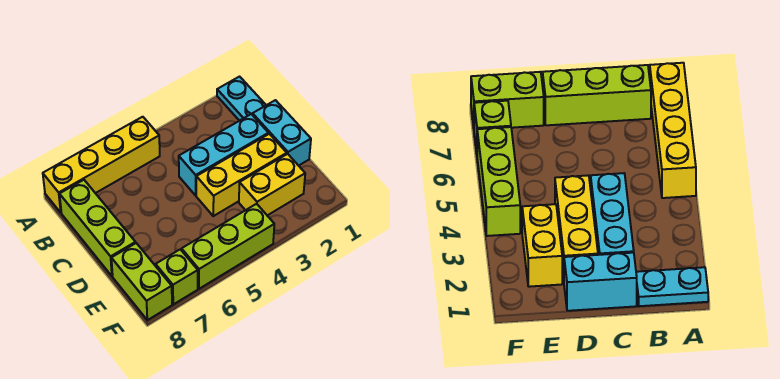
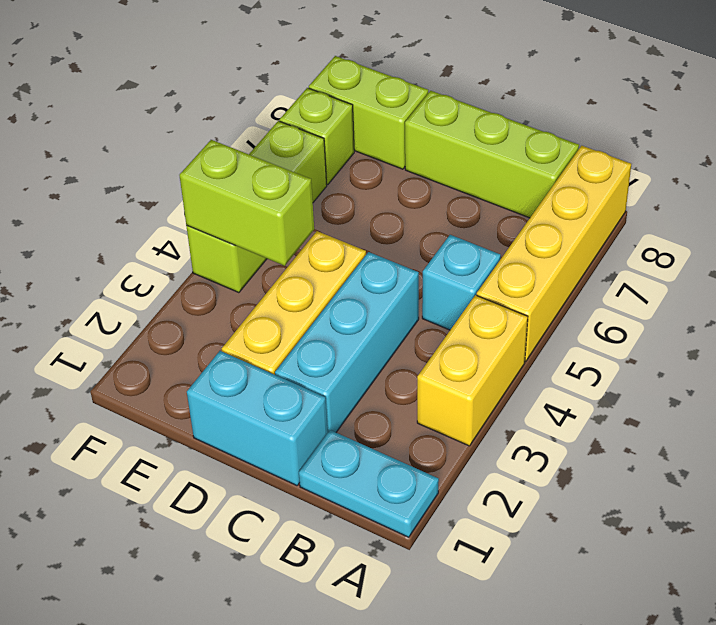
none -> cyan 1x1 brick [422,235,501,330]
yellow 1x2 brick [239,154,305,215] -> yellow 1x2 brick moved to [417,295,528,446]
none -> lime 1x2 brick [179,140,314,266]

